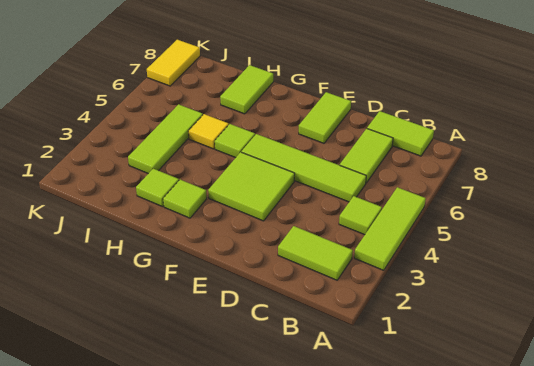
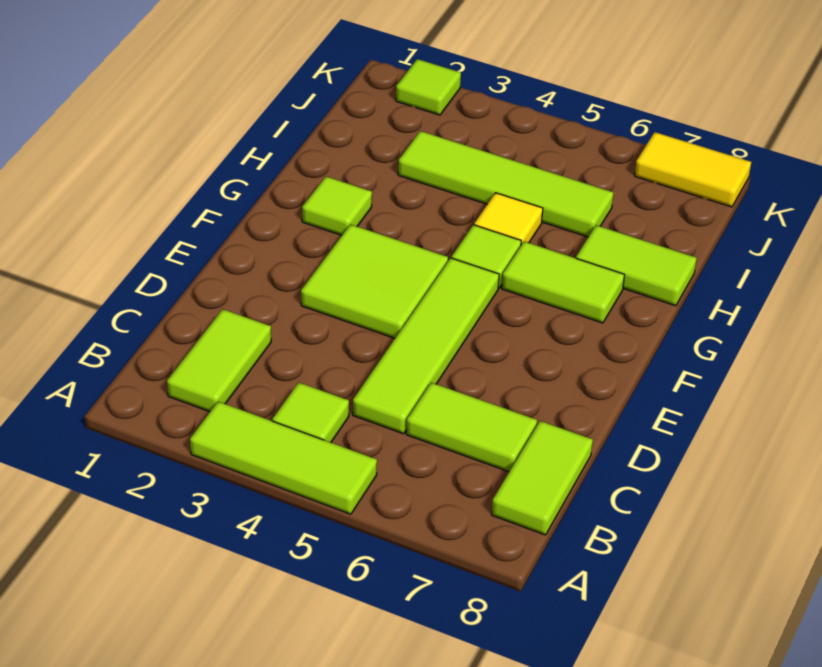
lime 1x2 tile [299,92,351,143] -> lime 1x2 tile moved to [502,241,625,323]
lime 1x1 tile [136,169,179,207] -> lime 1x1 tile moved to [396,59,461,115]
lime 1x3 tile [128,104,203,174] -> lime 1x4 tile [398,131,614,237]

